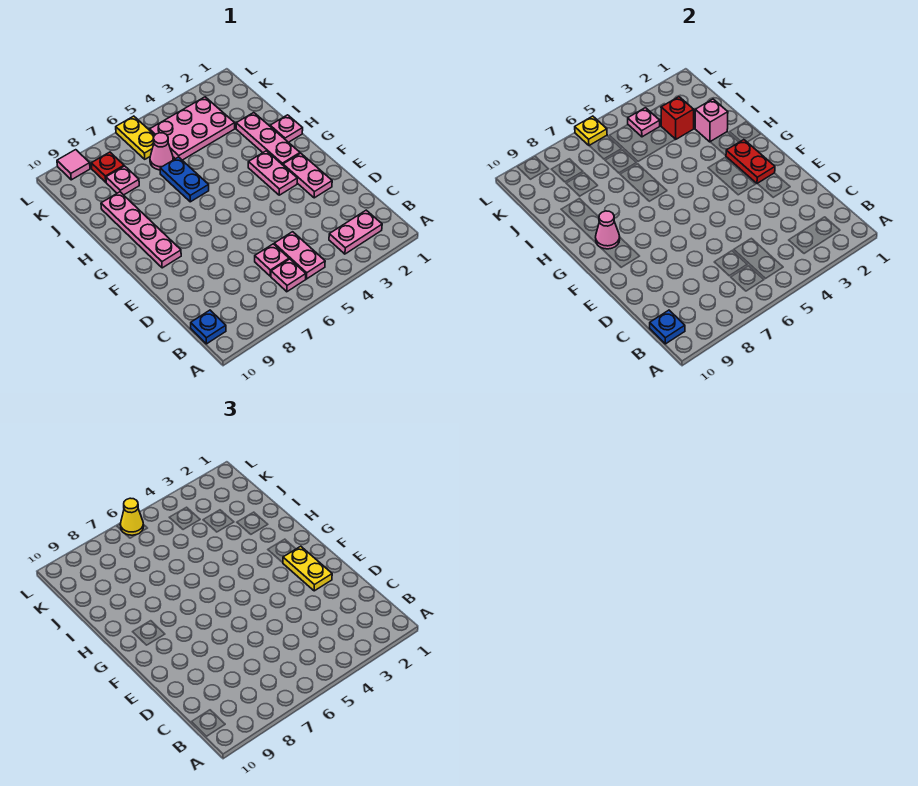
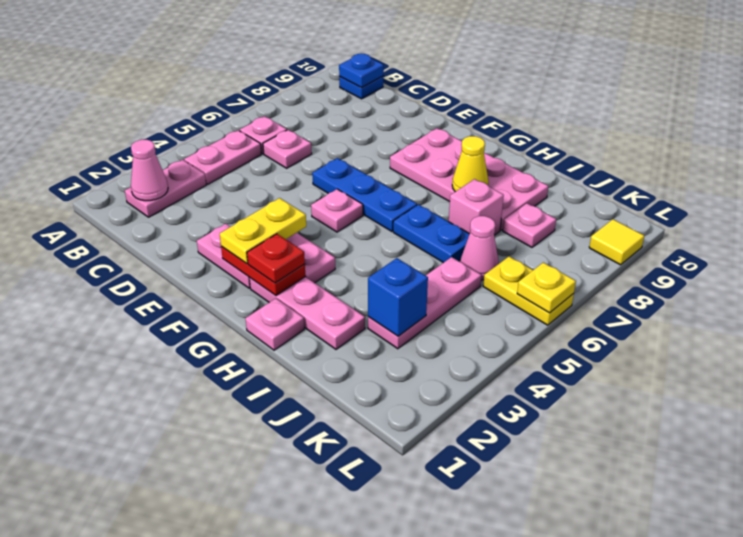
pink 1x2 plate [274,232,325,279] -> pink 1x2 plate turned to [184,130,261,184]
yellow 1x2 plate [283,546,332,591] -> yellow 1x2 plate turned to [220,198,306,263]
none -> blue 1x3 plate [312,158,417,232]
pink 1x4 plate [101,192,181,268] -> pink 2x4 plate [390,128,548,230]
pink 1x1 cone [596,211,620,249] -> pink 1x1 cone moved to [131,140,168,201]
pink 1x1 brick [695,99,728,142] -> pink 1x1 brick moved to [449,179,504,235]
pink 2x3 plate [150,97,235,160] -> pink 1x3 plate [368,257,481,349]
red 1x1 brick [661,97,694,140] -> blue 1x1 brick [368,258,428,336]
pink 1x1 plate [628,108,660,137] -> pink 1x1 plate moved to [311,189,363,232]
red 1x1 plate [91,152,124,182] -> red 1x1 plate moved to [247,234,305,283]
yellow 1x1 cone [120,498,144,535] -> yellow 1x1 cone moved to [452,136,489,192]
pink 1x1 tile [57,150,90,180] -> yellow 1x1 tile [589,219,644,265]

